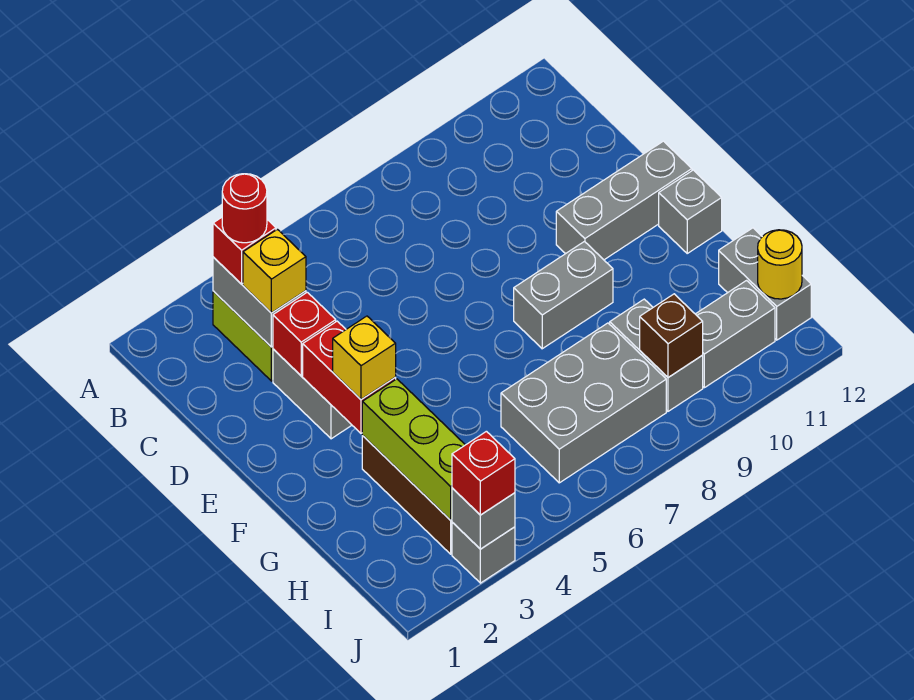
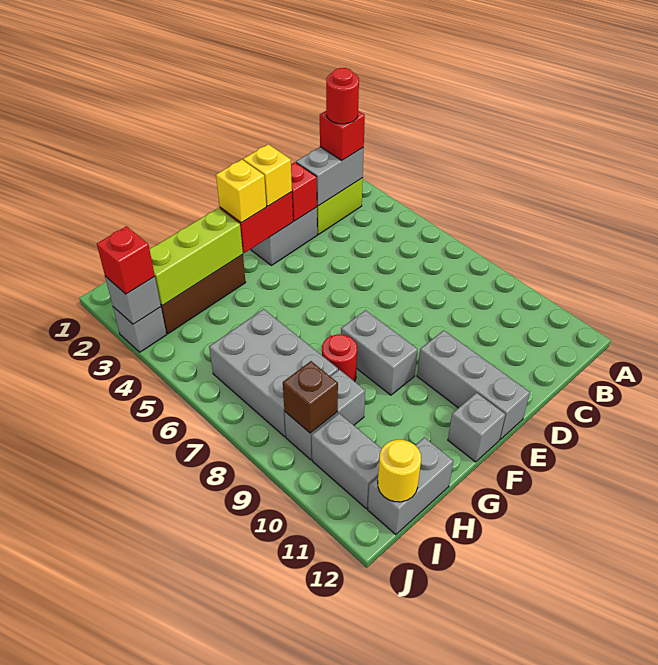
yellow 1x1 brick [243,229,306,313] -> yellow 1x1 brick moved to [243,144,292,206]
none -> red 1x1 round brick [322,334,357,381]

